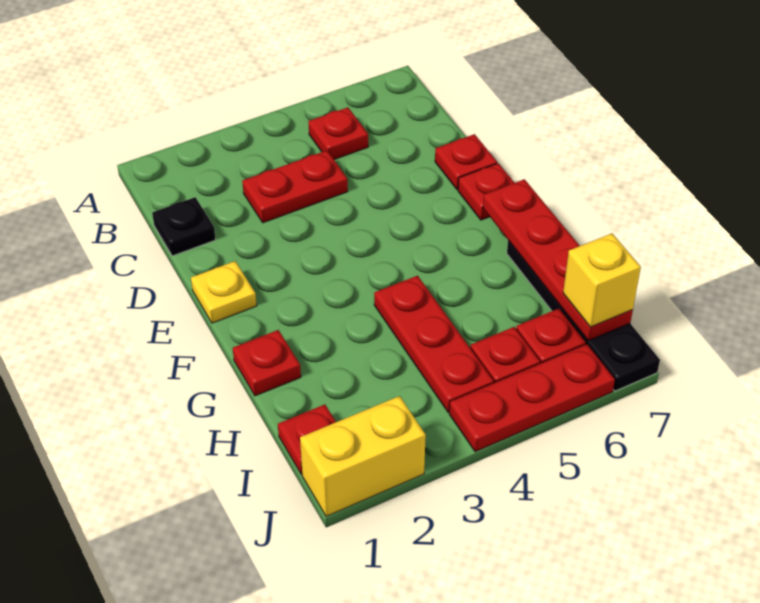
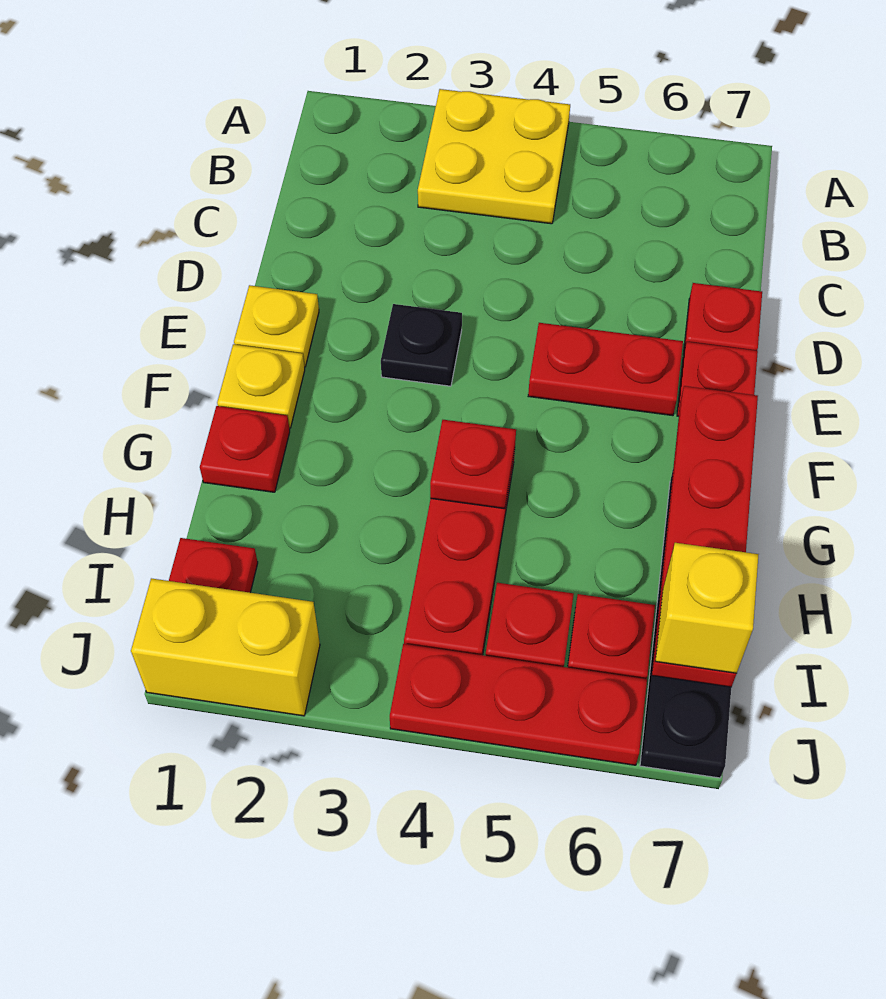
none -> yellow 2x2 plate [418,89,570,224]
red 1x1 plate [308,107,368,159] -> red 1x1 plate moved to [430,420,516,509]
black 1x1 plate [152,197,216,256] -> black 1x1 plate moved to [381,304,462,386]
red 1x2 plate [242,151,348,223] -> red 1x2 plate moved to [528,323,683,416]
none -> yellow 1x1 plate [217,344,305,428]

